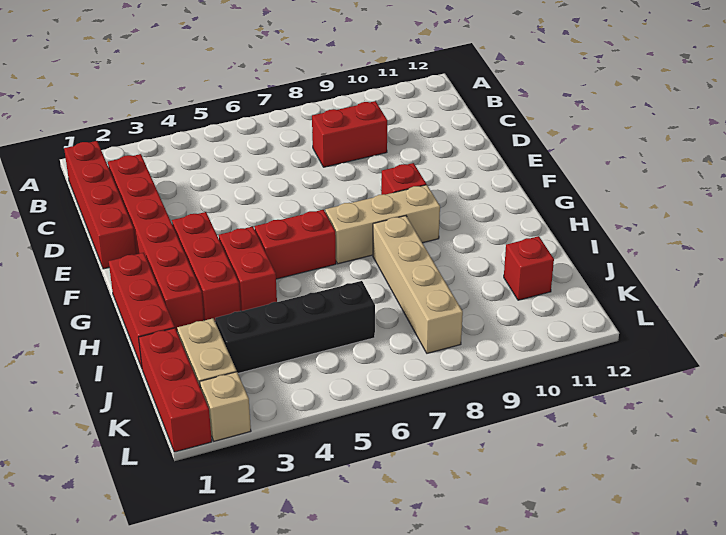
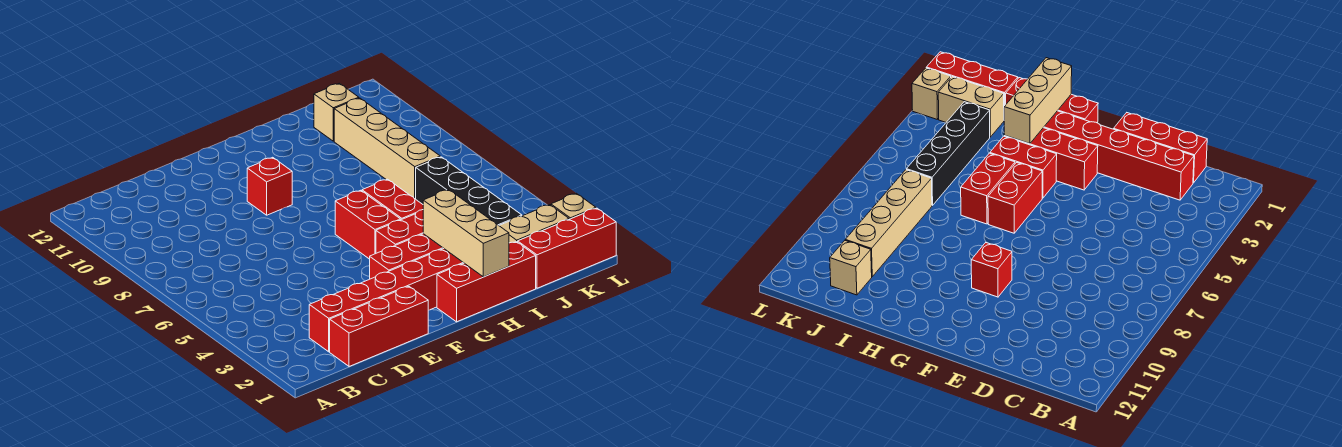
red 1x4 brick [64,141,137,269] -> red 1x3 brick [330,286,428,366]
red 1x2 brick [312,101,387,167] -> red 1x2 brick moved to [362,179,423,220]
tan 1x3 brick [325,185,440,264] -> tan 1x3 brick moved to [423,190,509,277]
tan 1x4 brick [373,216,463,353] -> tan 1x4 brick turned to [334,98,440,199]
red 1x1 brick [504,236,554,300] -> tan 1x1 brick [314,83,359,141]

